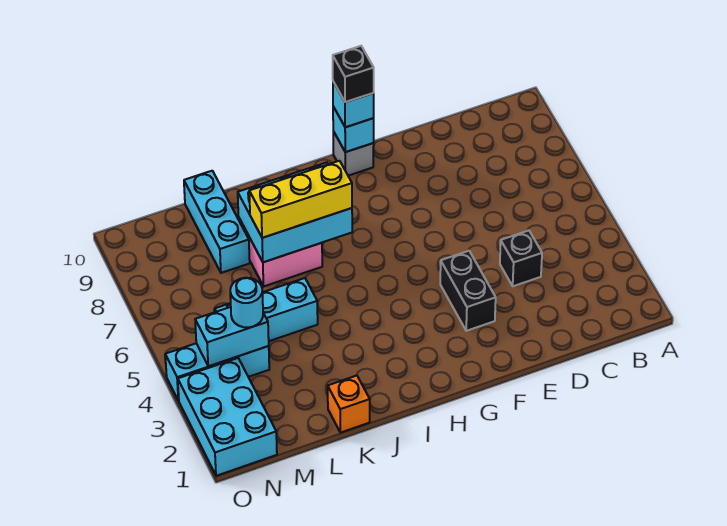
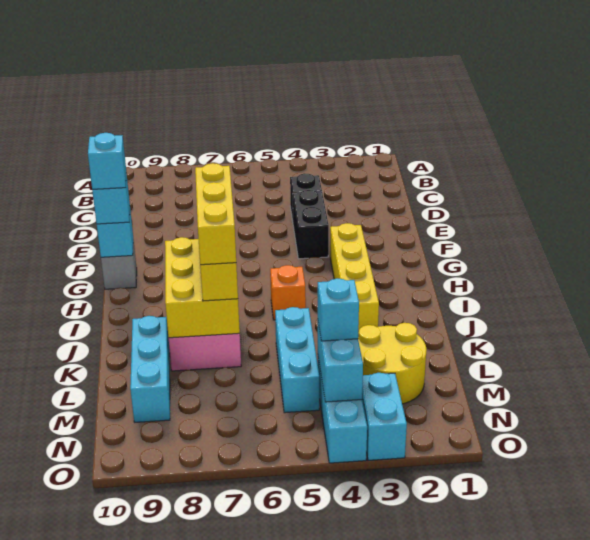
black 1x2 brick [440,251,496,331] -> black 1x2 brick turned to [293,190,329,259]
none -> yellow 1x4 brick [330,223,379,336]
black 1x1 brick [333,46,374,102] -> cyan 1x1 brick [88,133,126,189]
cyan 2x3 brick [238,162,352,262] -> yellow 2x3 brick [165,237,240,338]
none -> yellow 1x3 brick [195,163,236,265]
orange 1x1 brick [328,375,370,433] -> orange 1x1 brick moved to [270,265,306,320]
none -> yellow 2x2 round brick [358,323,427,404]
cyan 1x3 brick [184,171,250,273] -> cyan 1x3 brick turned to [130,316,170,422]
cyan 1x1 round brick [230,278,263,327] -> cyan 1x1 brick [318,278,359,341]
cyan 2x3 brick [178,358,277,476] -> cyan 1x2 brick [362,373,407,460]

